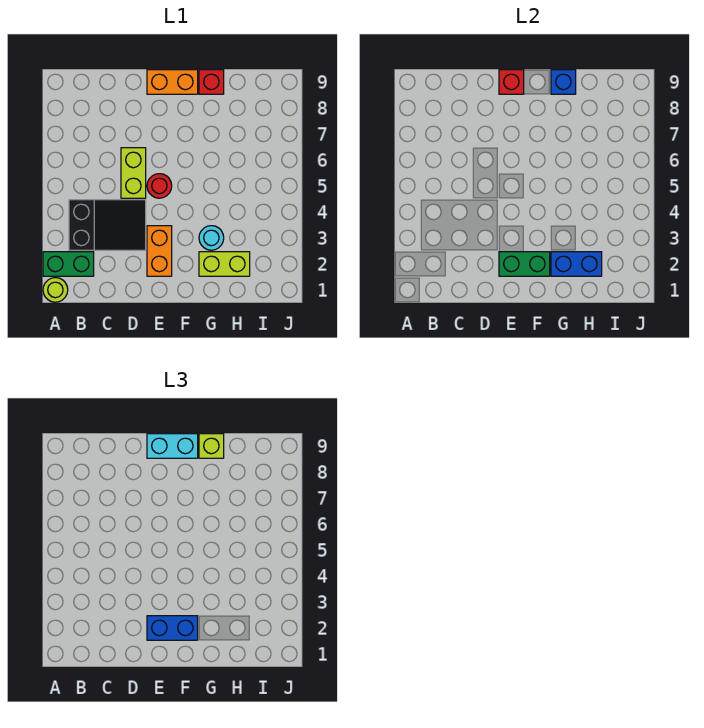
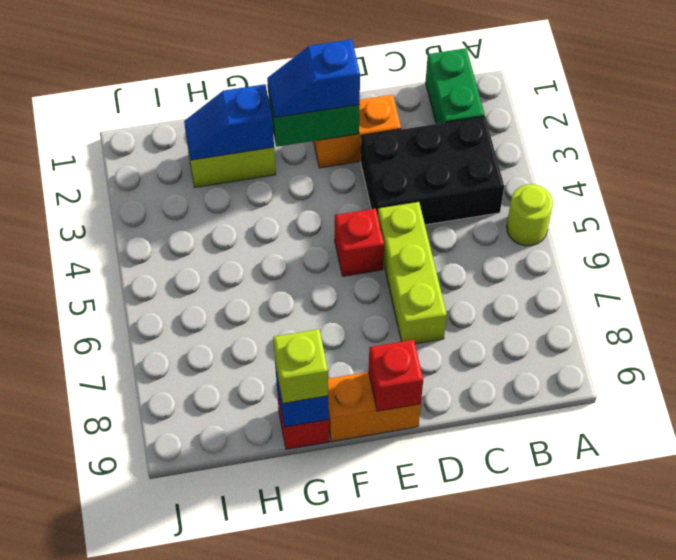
lime 1x1 round brick [43,278,68,302] -> lime 1x1 round brick moved to [507,184,553,246]
green 1x2 brick [43,252,94,276] -> green 1x2 brick turned to [426,48,485,124]
black 2x3 slope [69,200,146,250] -> black 2x3 brick [361,116,504,225]
lime 1x2 brick [121,148,146,198] -> lime 1x3 brick [378,202,447,344]
orange 1x2 brick [147,226,172,276] -> orange 1x2 brick turned to [314,95,401,168]
blue 1x2 brick [147,616,198,640] -> blue 1x2 slope [267,39,360,118]
red 1x1 round brick [147,174,172,198] -> red 1x1 brick [335,208,384,276]
cyan 1x2 brick [147,434,198,458] -> none
blue 1x2 brick [551,252,602,276] -> blue 1x2 slope [184,84,274,160]
cyan 1x1 round brick [199,226,224,250] -> none

